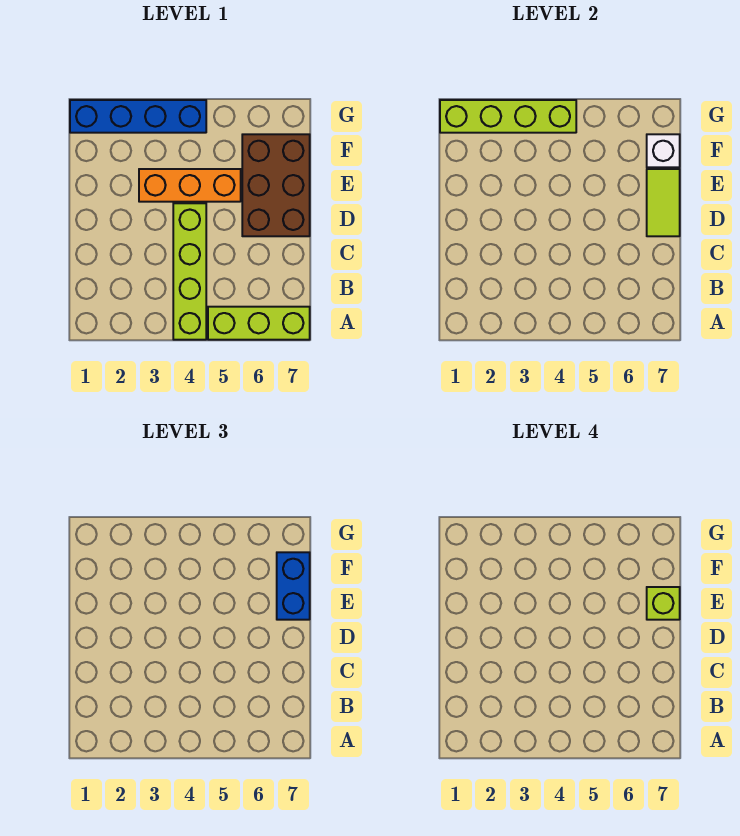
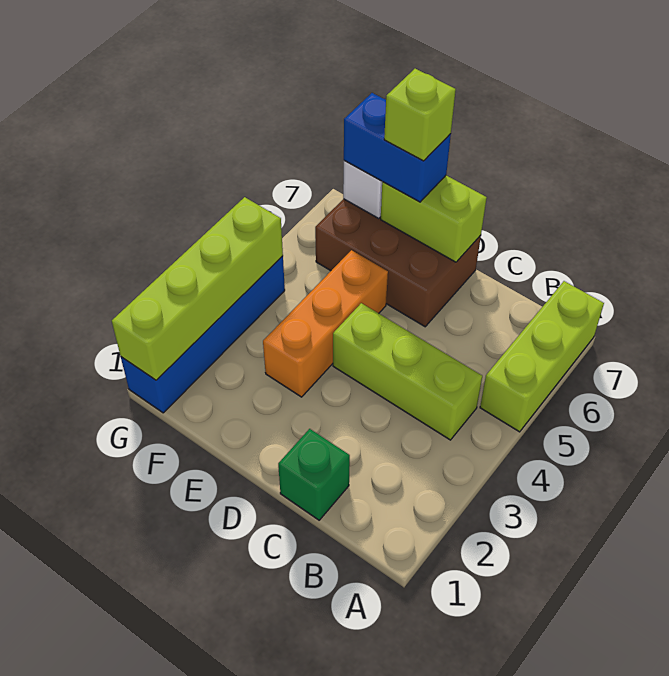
lime 1x4 brick [173,203,206,340] -> lime 1x3 brick [333,303,482,440]
none -> green 1x1 brick [278,429,350,520]
lime 1x2 tile [647,169,680,236] -> lime 1x2 brick [381,175,487,262]

